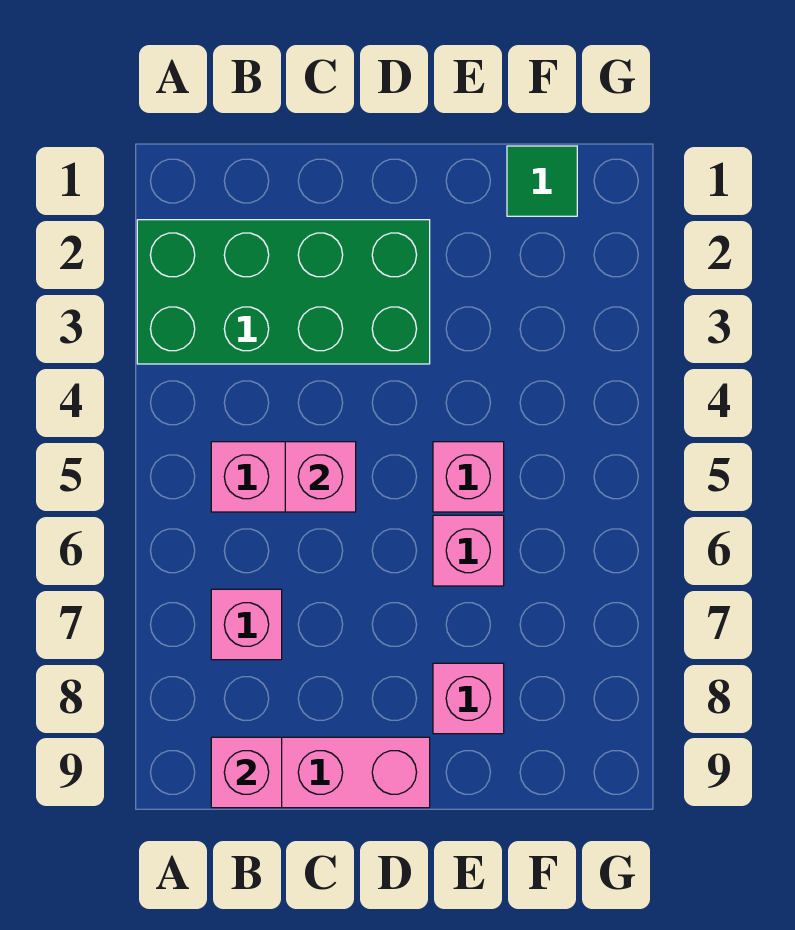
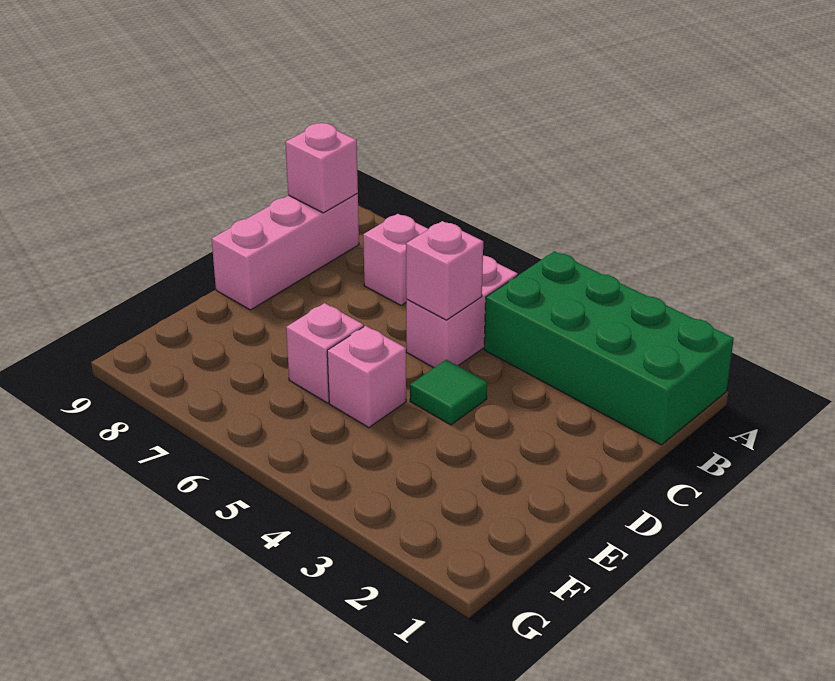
green 2x4 brick [137,220,430,364] -> green 2x4 brick turned to [484,251,734,445]
pink 1x1 brick [433,663,504,734] -> none
green 1x1 tile [507,146,577,216] -> green 1x1 tile moved to [410,360,487,425]

